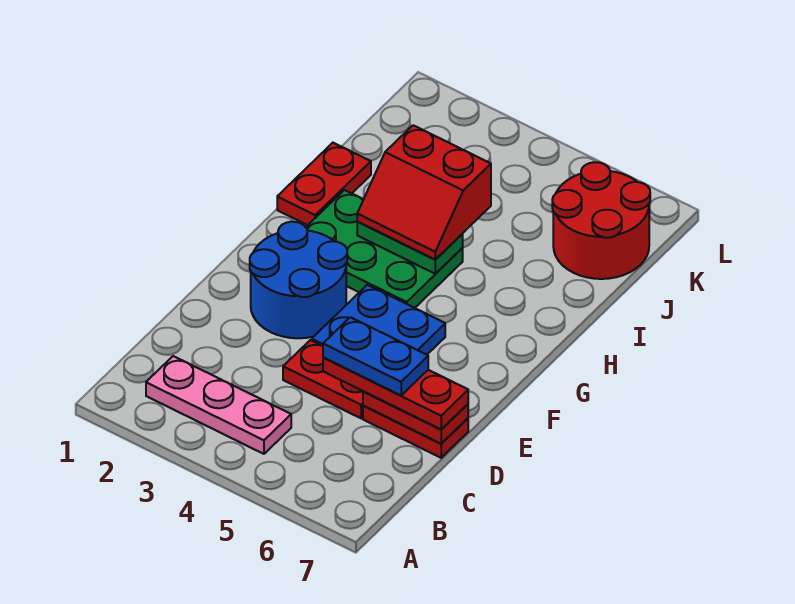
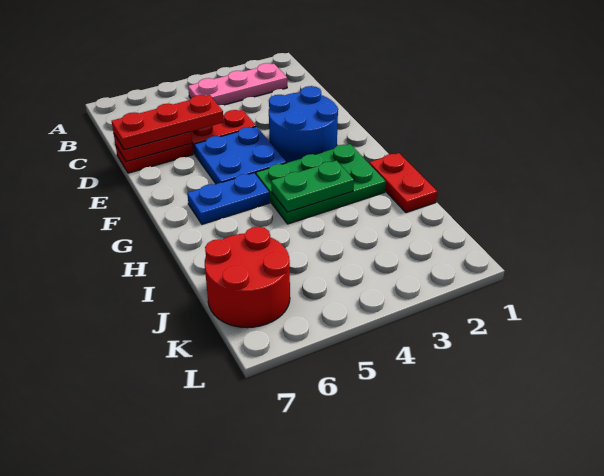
blue 1x2 plate [323,317,428,396] -> blue 1x2 plate moved to [187,173,269,224]
red 2x2 slope [357,125,491,260] -> none

